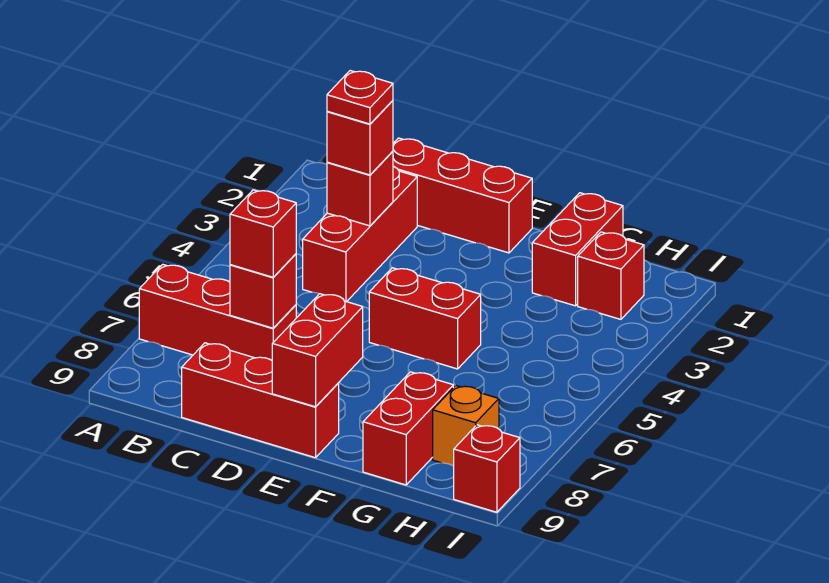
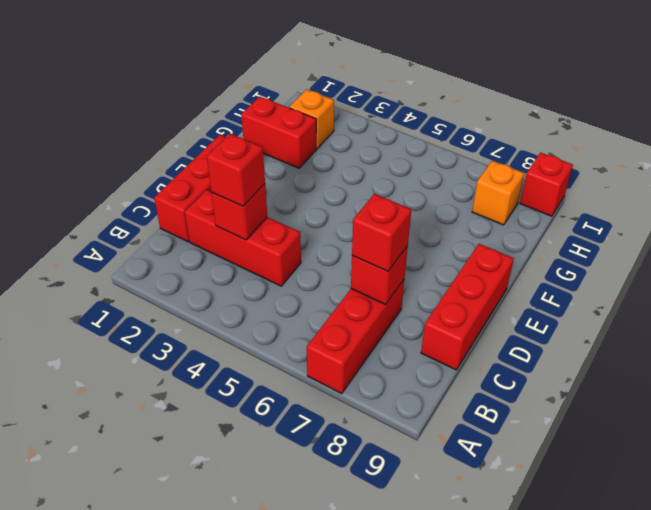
red 1x1 plate [327,71,393,124] -> none
red 1x2 brick [369,268,481,369] -> none
red 1x2 brick [272,294,363,407] -> none
red 1x2 brick [363,372,453,485] -> none
red 1x1 brick [578,232,644,319] -> orange 1x1 brick [289,89,334,149]

